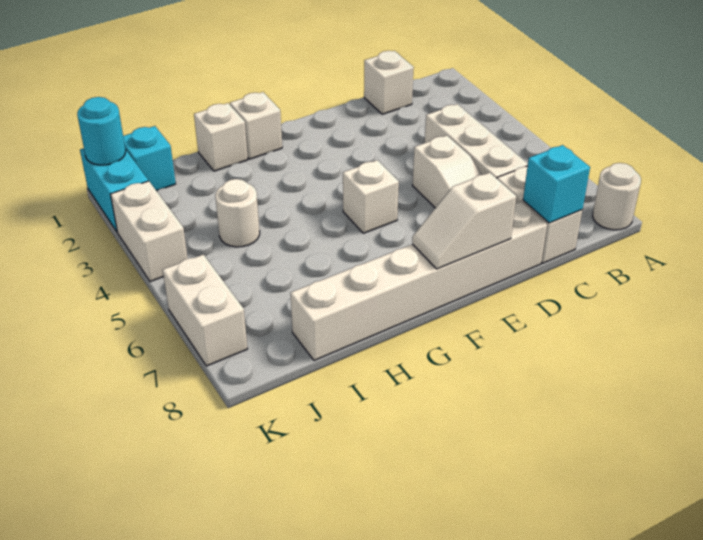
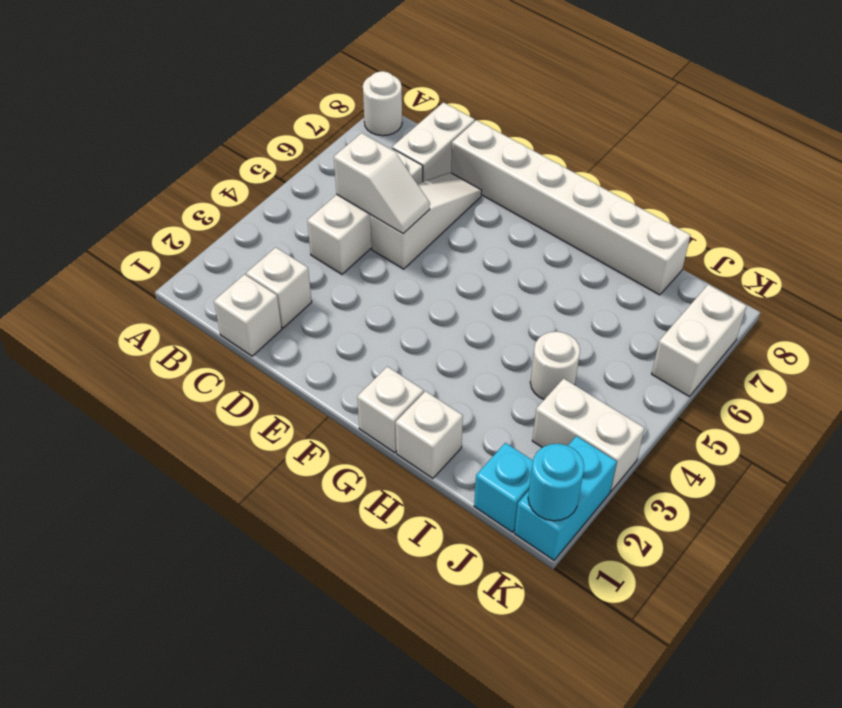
cyan 1x1 brick [523,145,590,223] -> none
white 1x2 slope [412,173,516,269] -> white 1x2 slope moved to [334,133,430,234]
white 1x1 brick [343,160,399,233] -> white 1x1 brick moved to [246,247,312,328]
white 1x2 brick [111,181,188,282] -> white 1x2 brick turned to [532,378,645,491]

